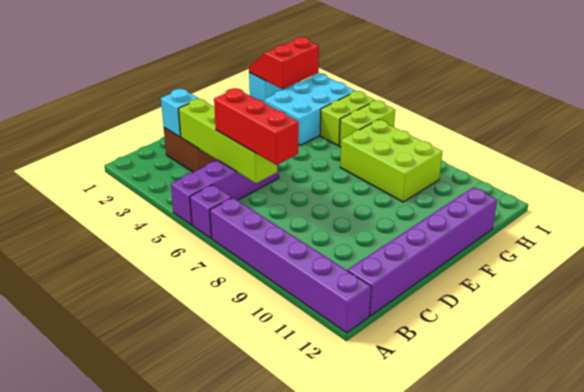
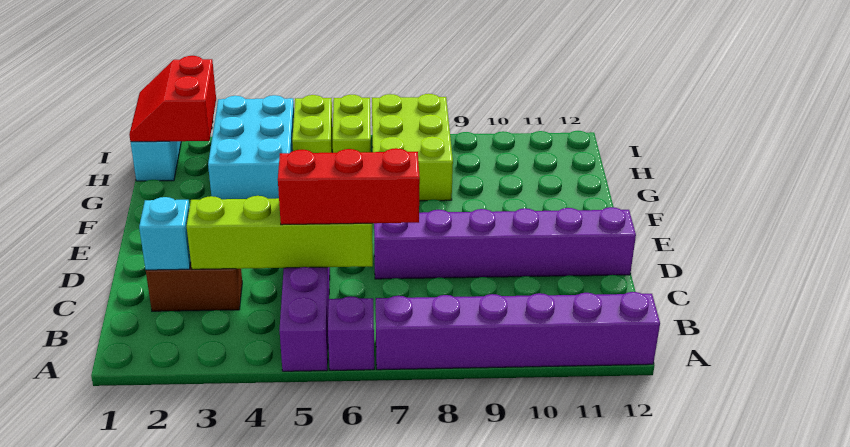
purple 1x6 brick [348,188,497,316] -> purple 1x6 brick turned to [374,207,636,279]
lime 2x3 brick [340,120,442,202] -> lime 2x3 brick turned to [372,94,453,201]

